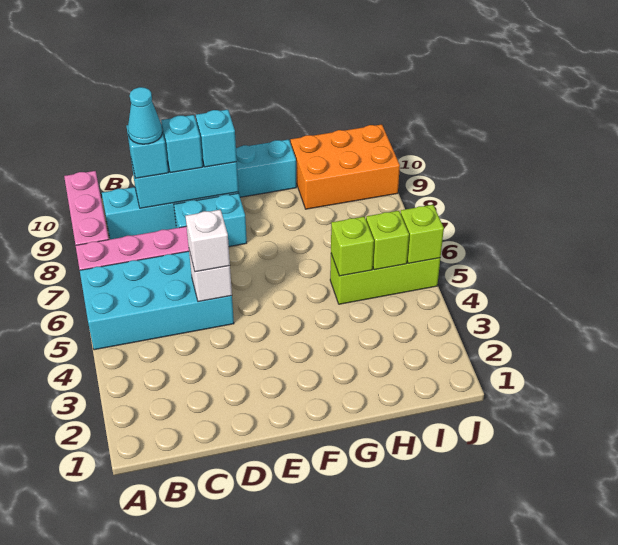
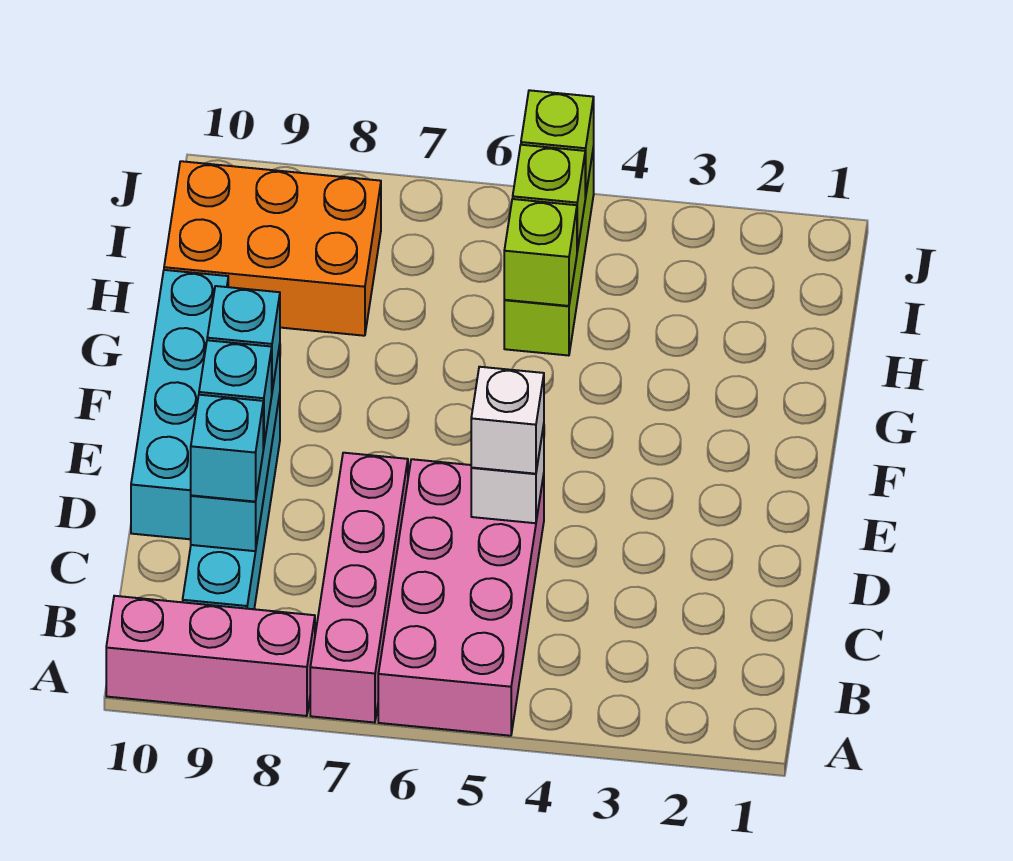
cyan 2x4 brick [80,251,234,350] -> pink 2x4 brick [378,459,544,736]
cyan 1x1 cone [128,87,162,144] -> none
cyan 1x2 brick [174,193,247,247] -> none
orange 2x3 brick [291,124,400,209] -> orange 2x3 brick turned to [164,161,381,336]

